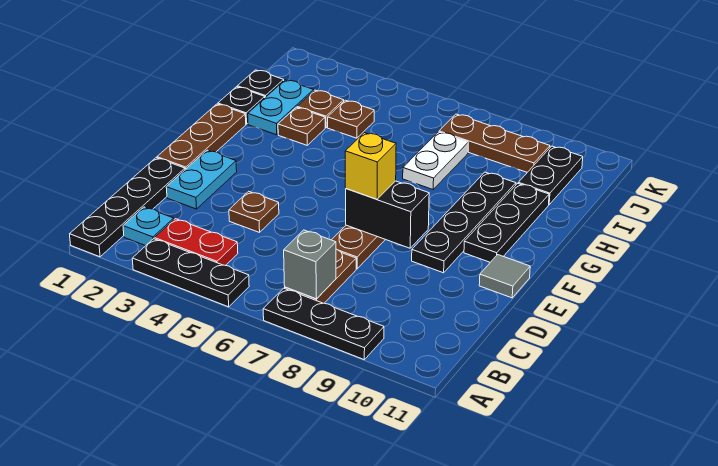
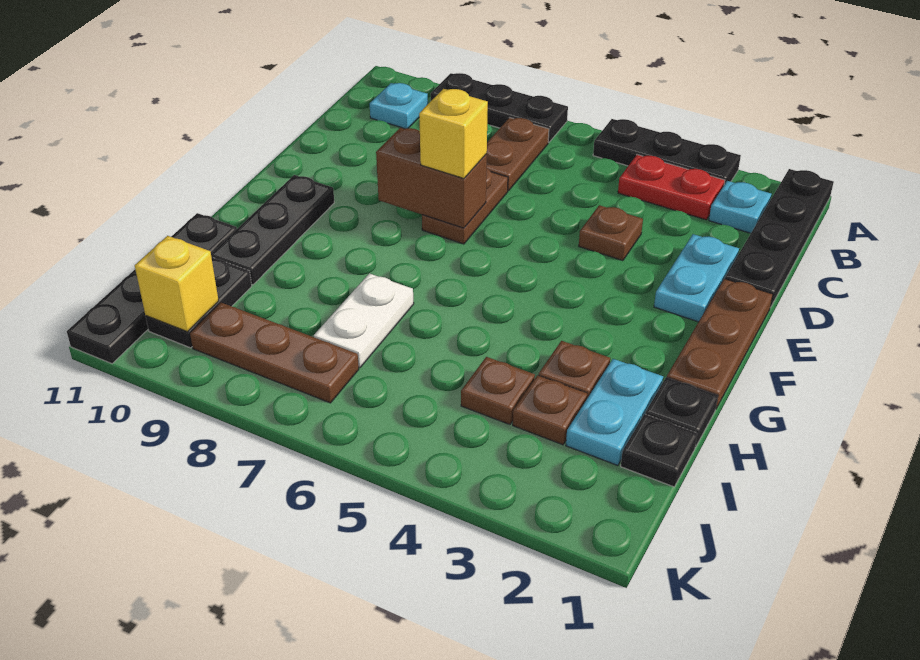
grey 1x1 brick [284,230,336,299] -> none
none -> cyan 1x1 plate [370,83,428,129]
black 1x2 brick [346,181,429,248] -> brown 1x2 brick [376,128,487,228]
black 1x4 plate [412,172,516,273] -> black 1x4 plate moved to [67,213,237,364]
grey 1x1 tile [479,255,530,298] -> none
none -> yellow 1x1 brick [135,236,219,332]

